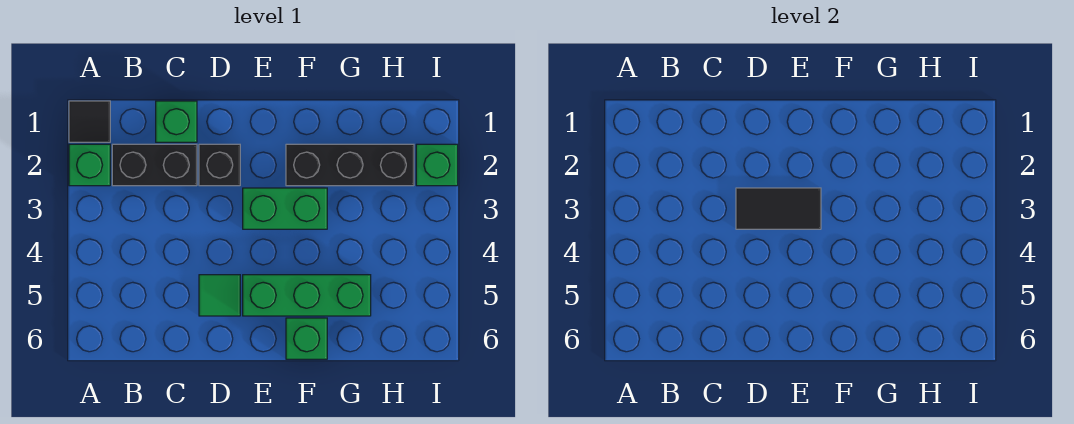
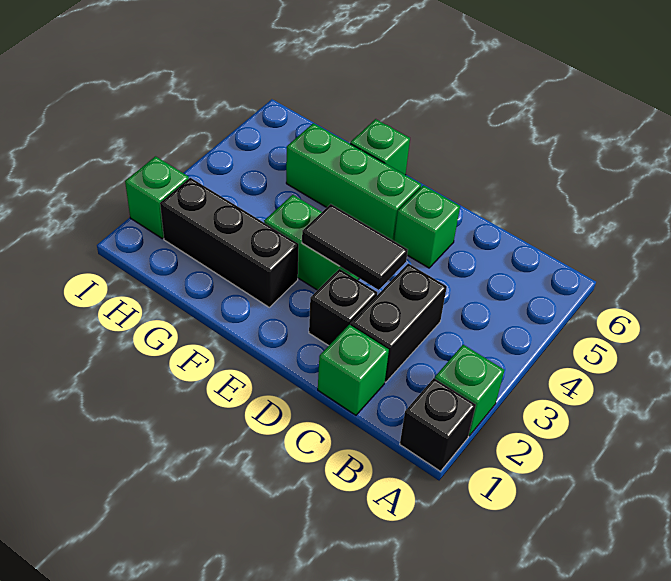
black 1x1 tile [69,101,110,142] -> black 1x1 brick [400,378,476,471]
black 1x2 brick [112,144,197,186] -> black 1x2 brick turned to [351,263,447,382]
green 1x1 tile [199,275,240,316] -> green 1x1 brick [394,185,460,268]

